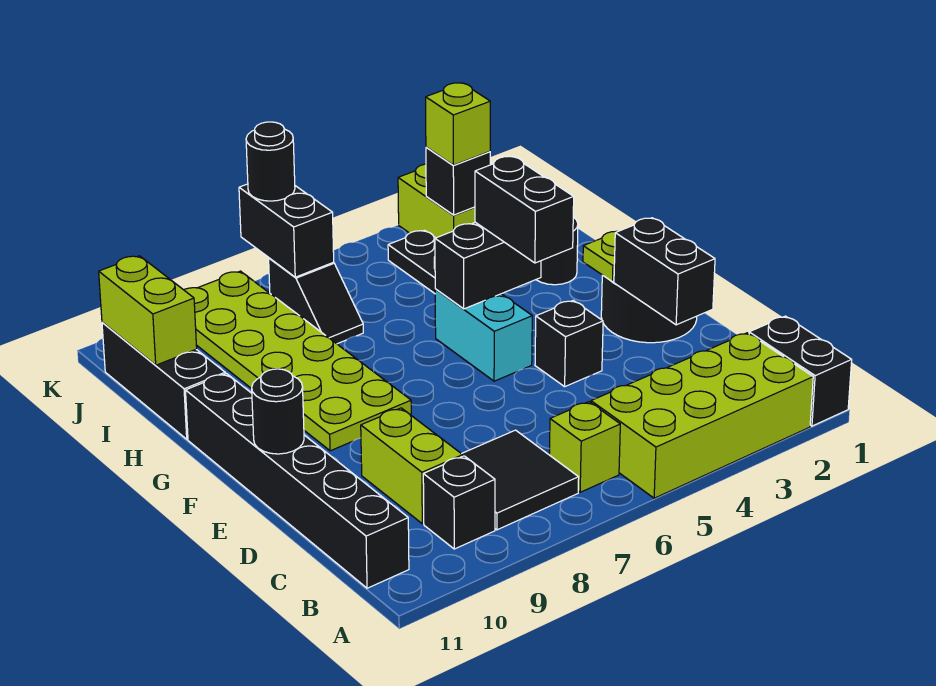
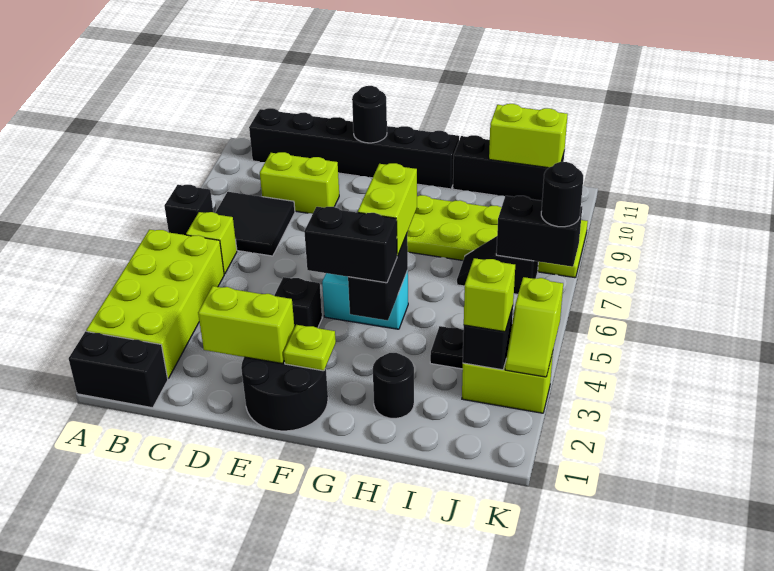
black 1x1 brick [423,456,495,549] -> black 1x1 brick moved to [164,185,213,235]
black 1x2 brick [614,218,715,325] -> lime 1x2 brick [198,286,295,364]
none -> lime 1x2 brick [358,163,417,256]
none -> lime 1x2 slope [505,277,563,377]

